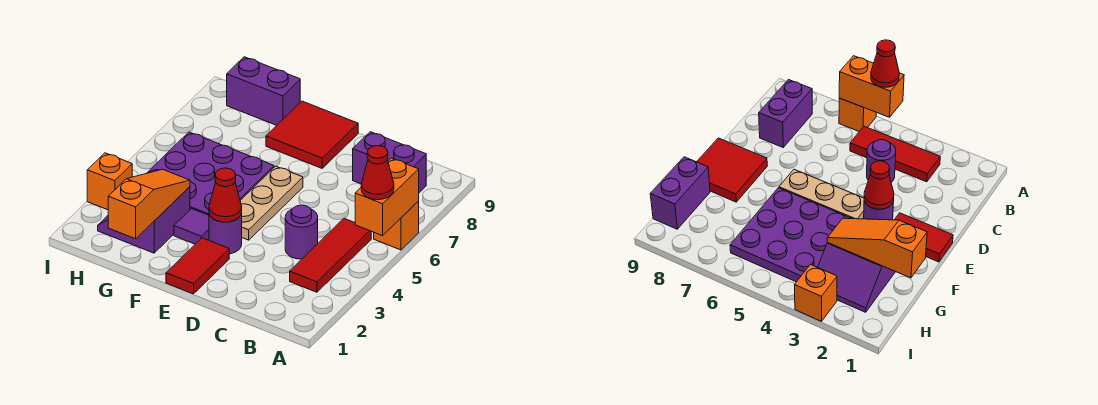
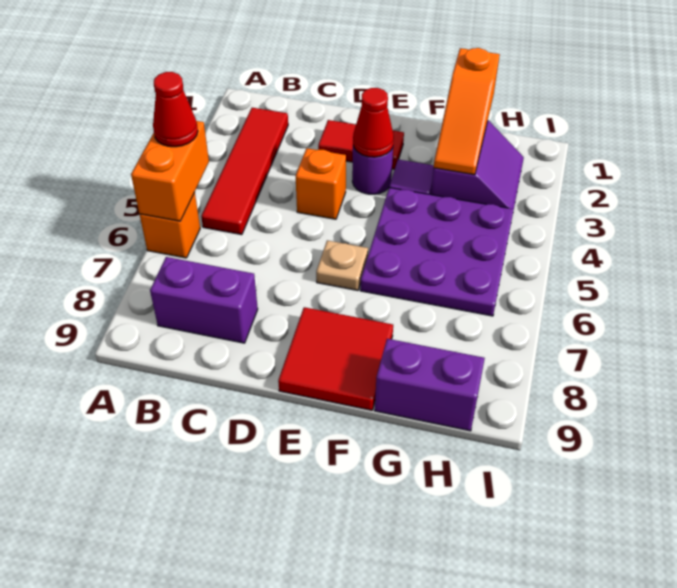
red 1x3 tile [290,219,371,292] -> red 1x4 tile [201,108,288,235]
purple 1x1 round brick [285,205,318,259] -> none
red 1x2 tile [166,238,229,294] -> red 1x2 tile turned to [318,120,404,169]
tan 1x3 plate [240,166,303,240] -> tan 1x1 plate [316,240,368,290]
orange 1x1 brick [87,153,132,210] -> orange 1x1 brick moved to [296,148,346,219]

